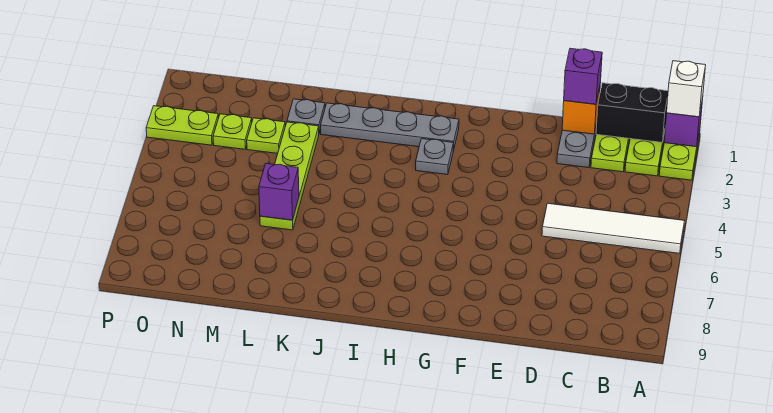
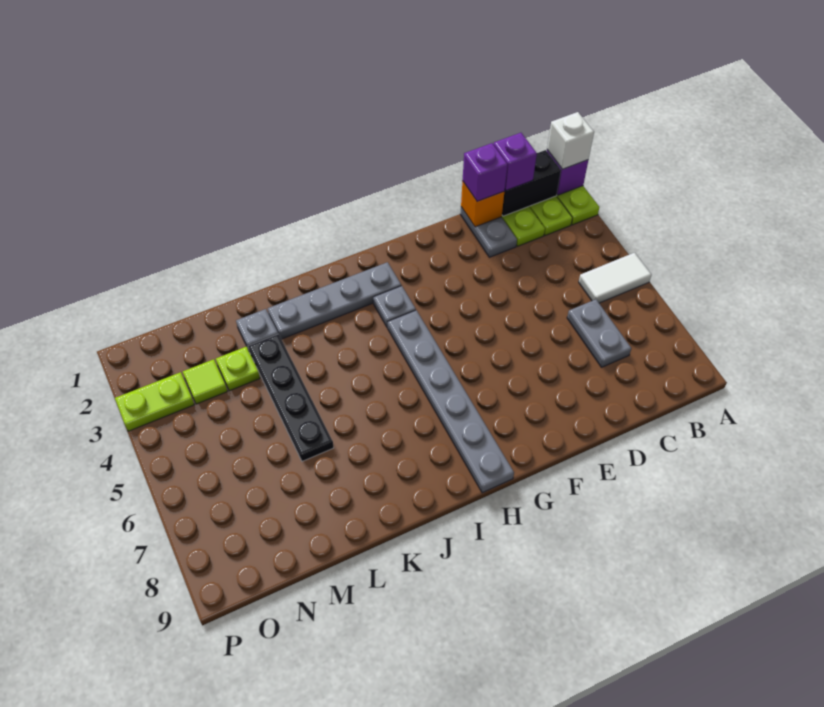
white 1x4 tile [542,203,684,253] -> white 1x2 tile [579,253,652,303]
none -> grey 1x2 plate [567,299,631,367]
none -> grey 1x6 plate [388,310,514,493]
lime 1x4 plate [260,122,319,230] -> black 1x4 plate [248,334,334,461]
purple 1x1 brick [259,164,299,220] -> purple 1x1 brick moved to [493,133,537,190]
lime 1x1 plate [213,114,252,149] -> lime 1x1 tile [183,359,227,404]

